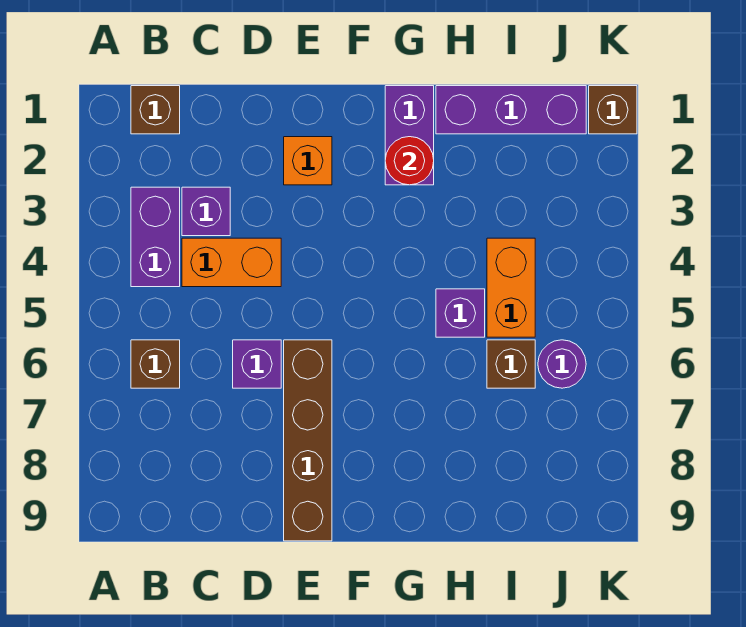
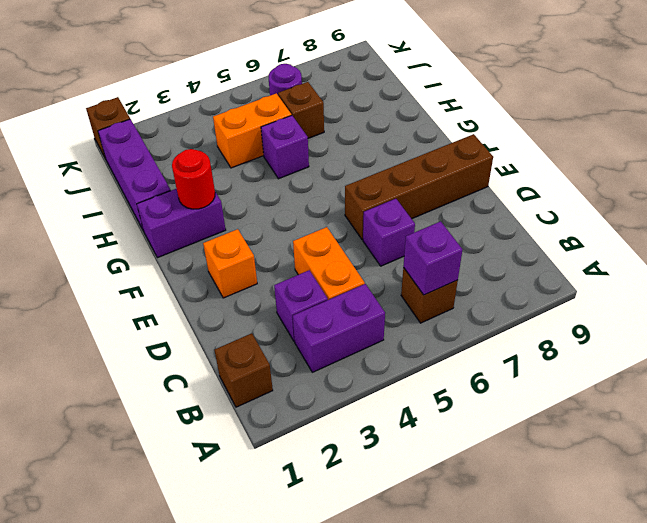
none -> purple 1x1 brick [403,221,463,295]

